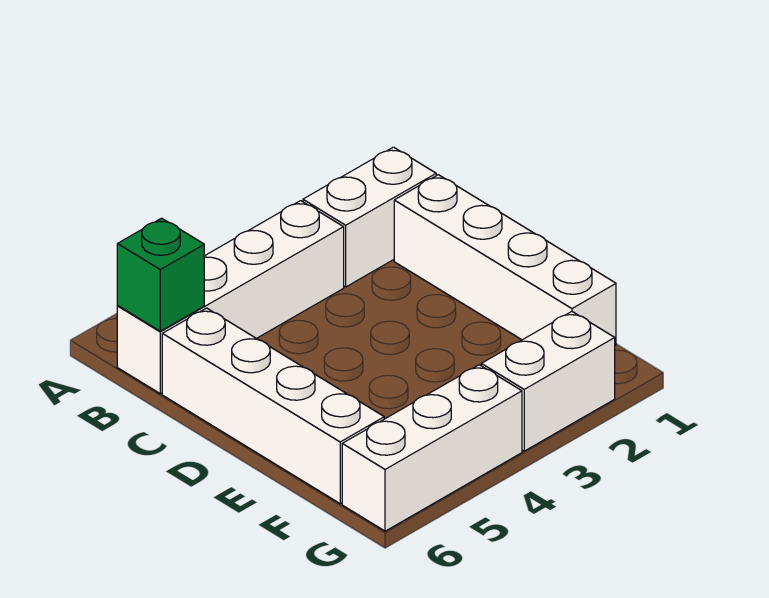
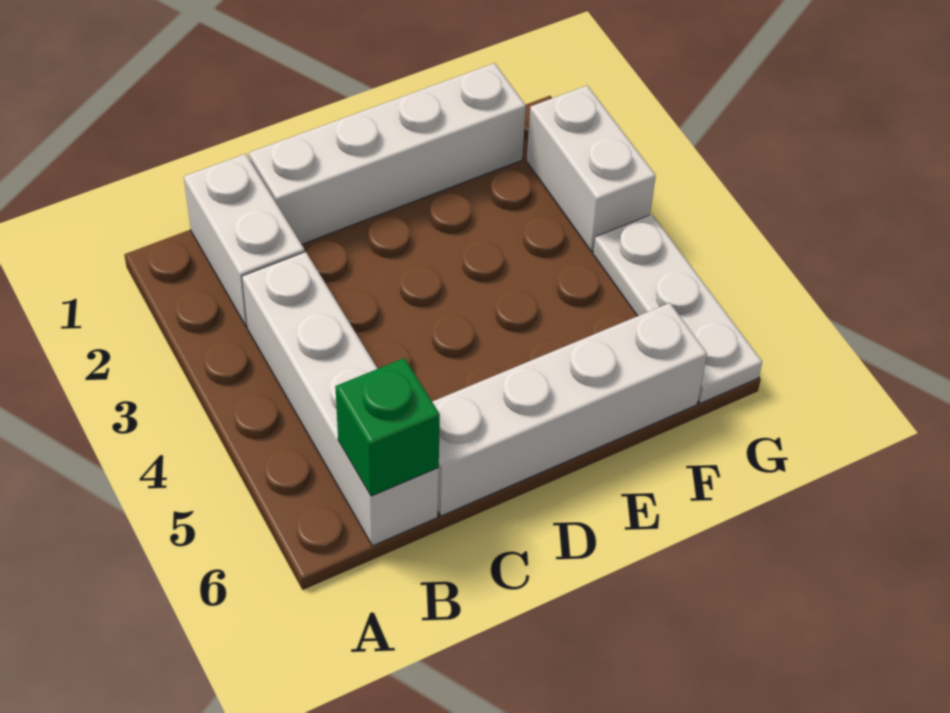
white 1x3 brick [342,365,522,531] -> white 1x3 plate [593,215,762,403]

